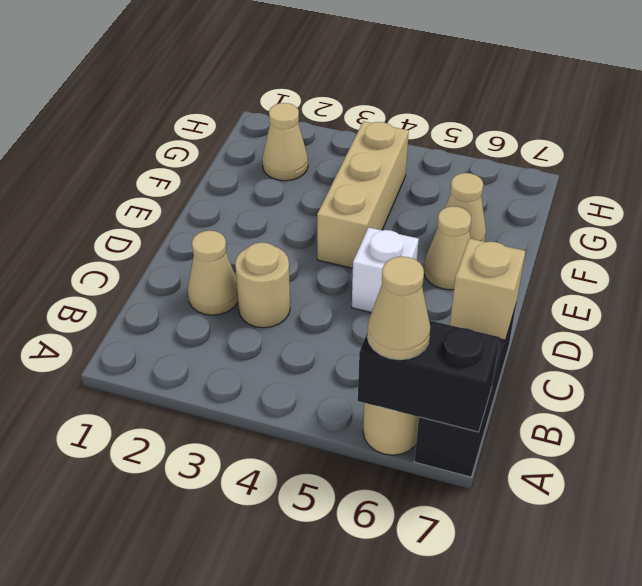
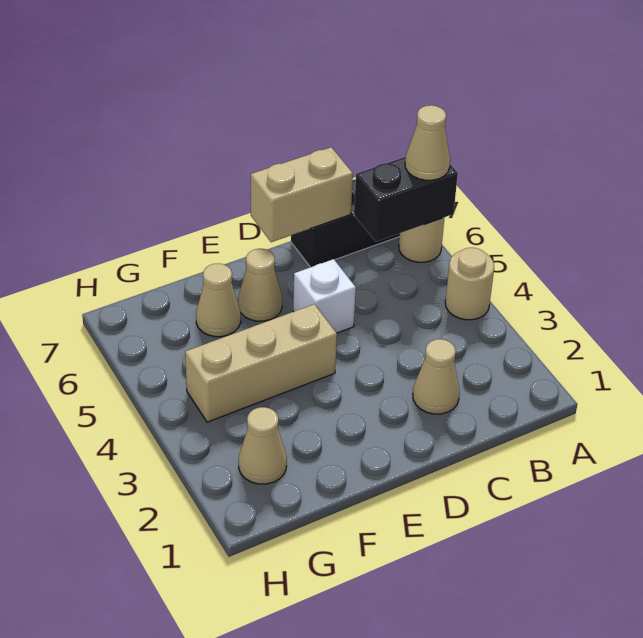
black 1x2 brick [358,320,500,432] -> black 1x2 brick turned to [354,157,458,242]
tan 1x1 round brick [235,242,290,328] -> tan 1x1 round brick moved to [445,248,494,320]
tan 1x1 brick [450,238,525,340] -> tan 1x2 brick [251,147,353,242]

